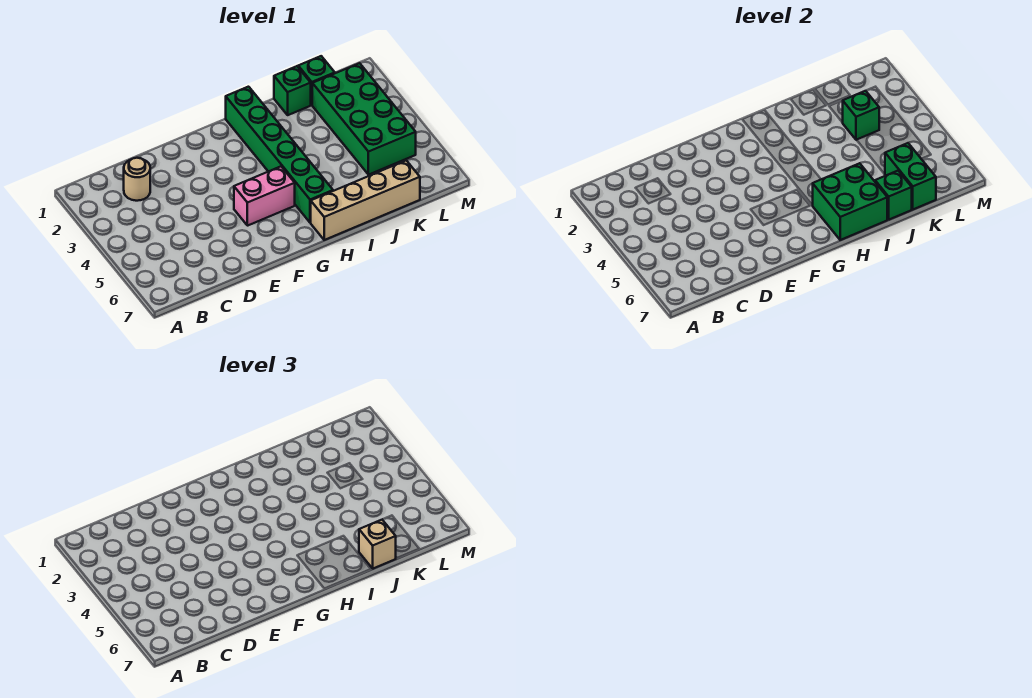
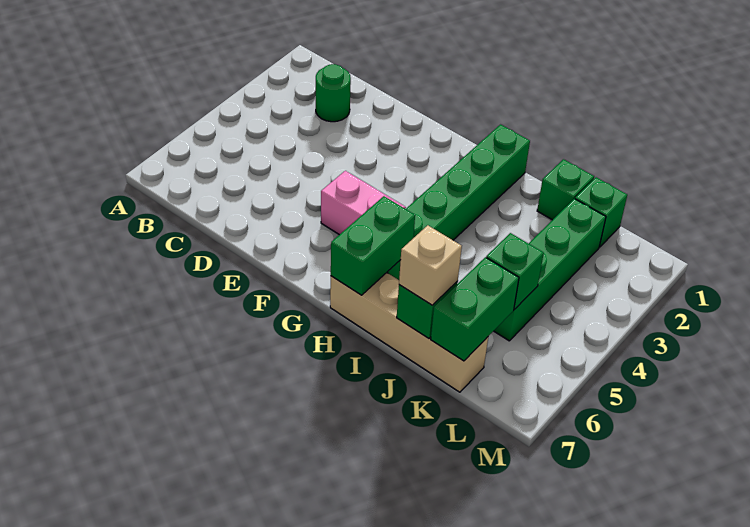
tan 1x1 round brick [124,158,150,201] -> green 1x1 round brick [316,64,351,122]
green 2x2 brick [812,163,887,240] -> green 1x2 brick [331,196,415,295]
green 2x4 brick [312,63,416,175] -> green 1x4 brick [494,199,606,341]
green 1x1 brick [842,91,879,140] -> green 1x1 brick moved to [486,233,544,309]

